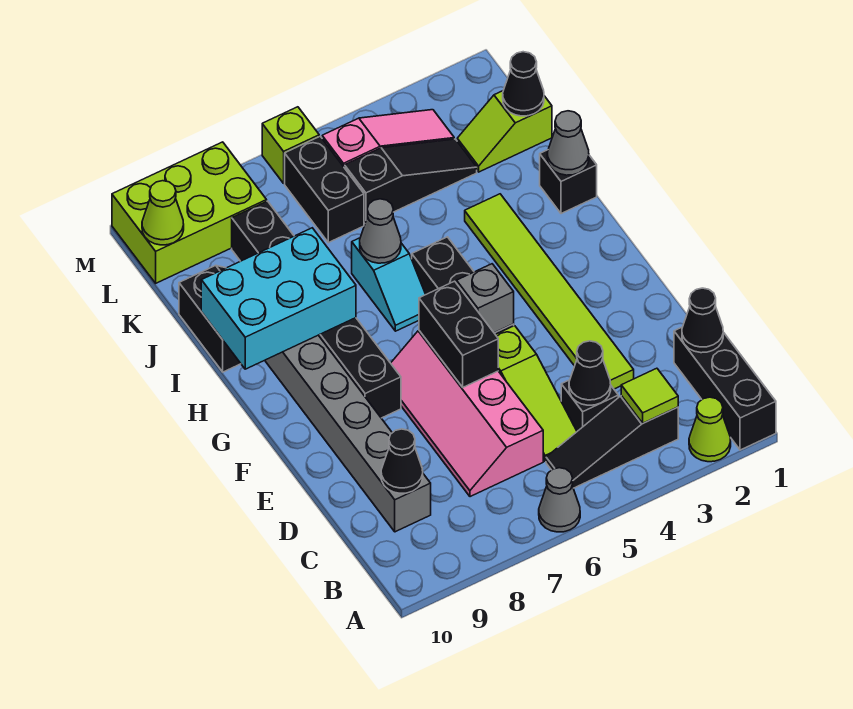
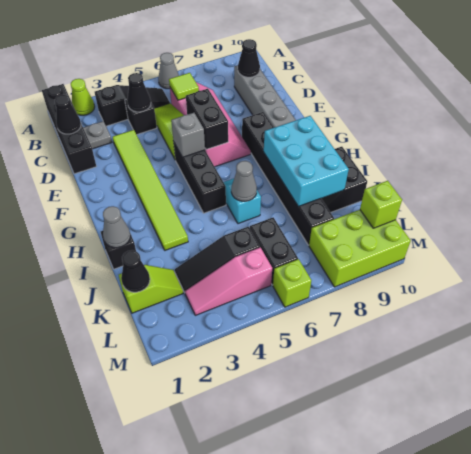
black 1x3 brick [674,327,776,450] -> black 1x4 brick [42,84,96,174]
lime 1x1 tile [621,368,678,423] -> lime 1x1 tile moved to [169,73,199,100]
none -> grey 1x1 plate [83,121,112,149]
cyan 2x3 brick [201,228,356,369] -> cyan 2x3 brick turned to [264,116,349,207]
lime 1x1 cone [142,181,184,245] -> lime 1x1 brick [360,181,402,228]

